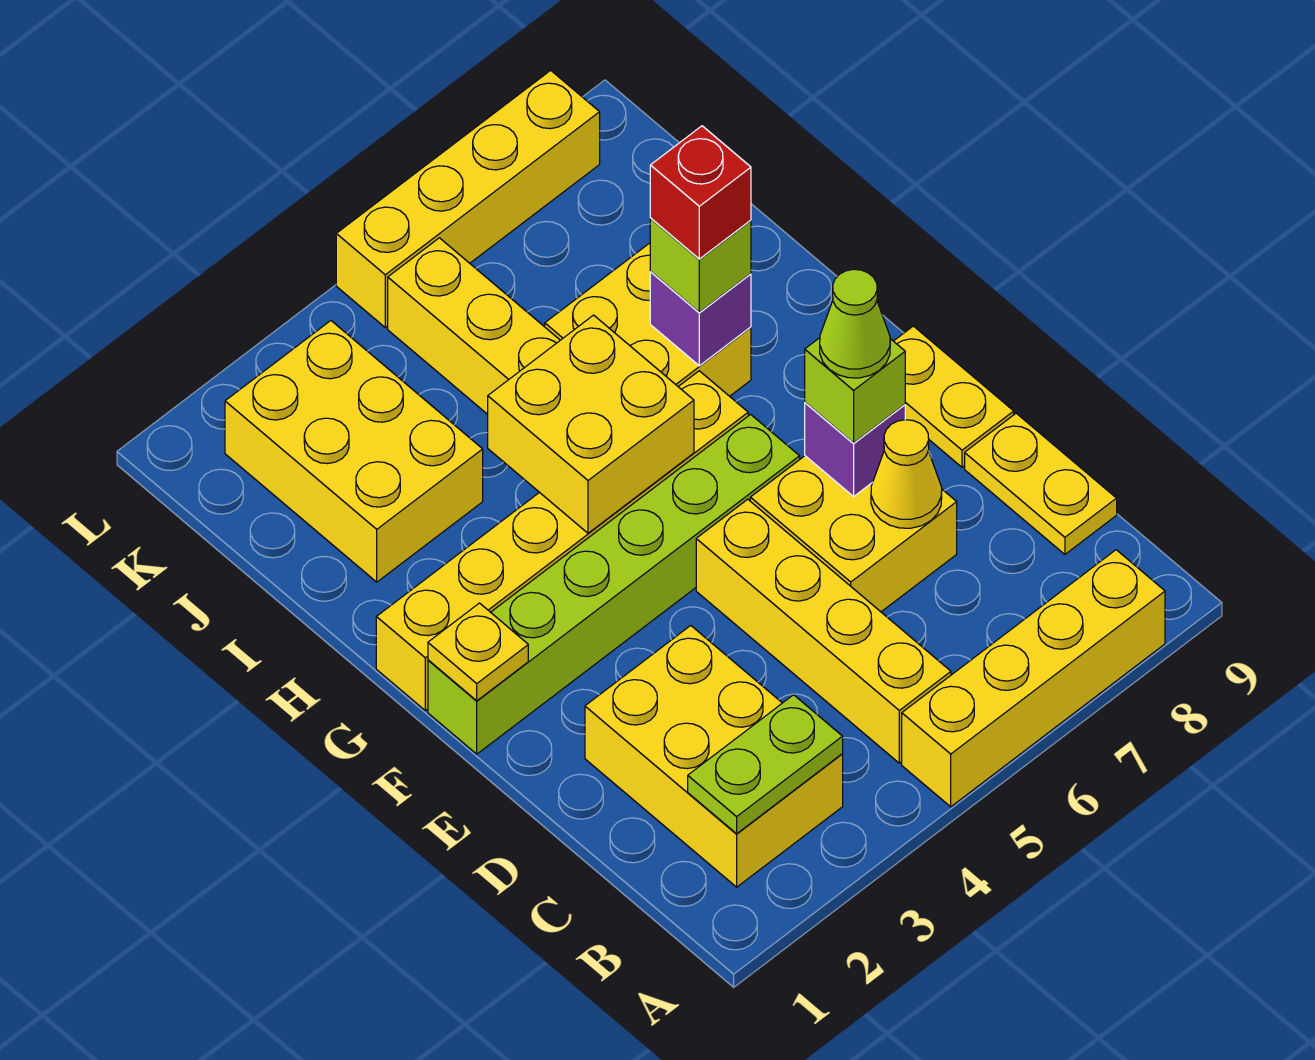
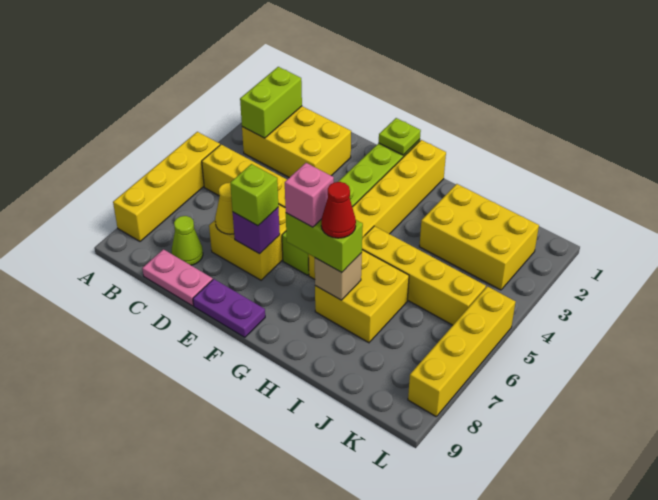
lime 1x2 plate [688,695,843,834] -> lime 1x2 brick [240,67,302,138]
yellow 1x2 plate [965,413,1117,554] -> pink 1x2 plate [142,249,213,306]
lime 1x1 cone [820,269,890,378] -> lime 1x1 cone moved to [172,216,203,265]
yellow 1x2 plate [894,326,1014,467] -> purple 1x2 plate [193,279,265,337]
yellow 1x1 plate [428,603,528,701] -> lime 1x1 plate [379,118,421,155]
yellow 2x2 brick [488,315,694,533] -> none
none -> pink 1x1 brick [285,163,334,227]
purple 1x1 brick [650,272,751,366] -> tan 1x1 brick [315,253,362,300]
lime 1x1 brick [650,219,751,312] -> lime 1x2 brick [286,213,363,272]
red 1x1 brick [650,126,751,259] -> red 1x1 cone [321,182,356,238]

